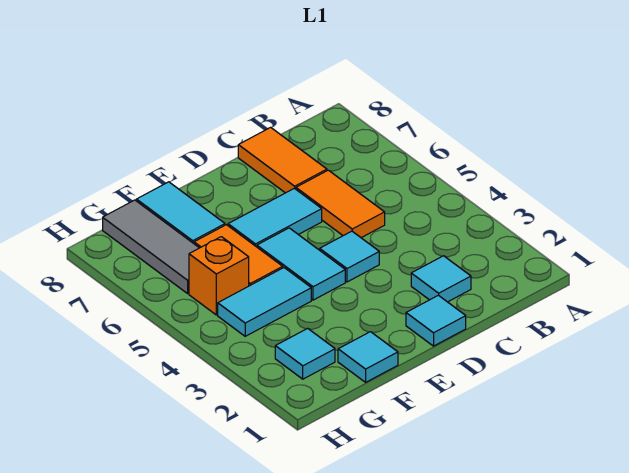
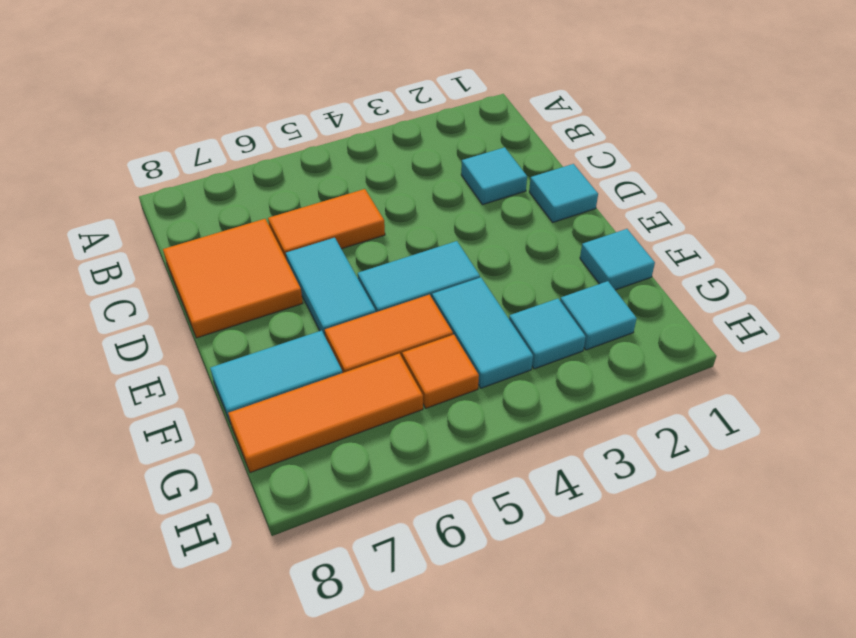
orange 1x2 tile [238,127,327,193] -> orange 2x2 tile [163,219,303,338]
cyan 1x1 tile [320,231,379,282] -> cyan 1x1 tile moved to [509,299,586,369]
orange 1x1 brick [189,237,249,315] -> orange 1x1 tile [402,335,479,408]
grey 1x3 tile [103,200,199,293] -> orange 1x3 tile [228,353,423,473]

